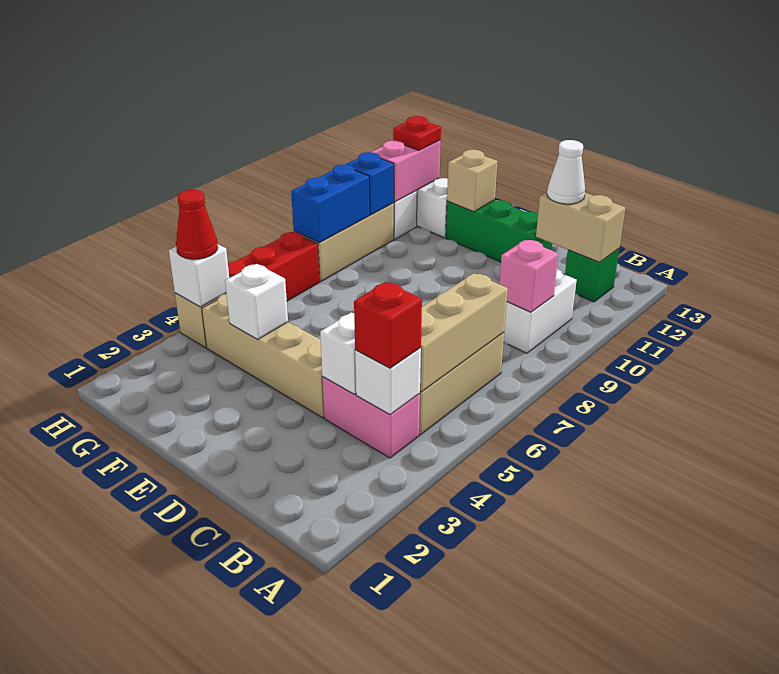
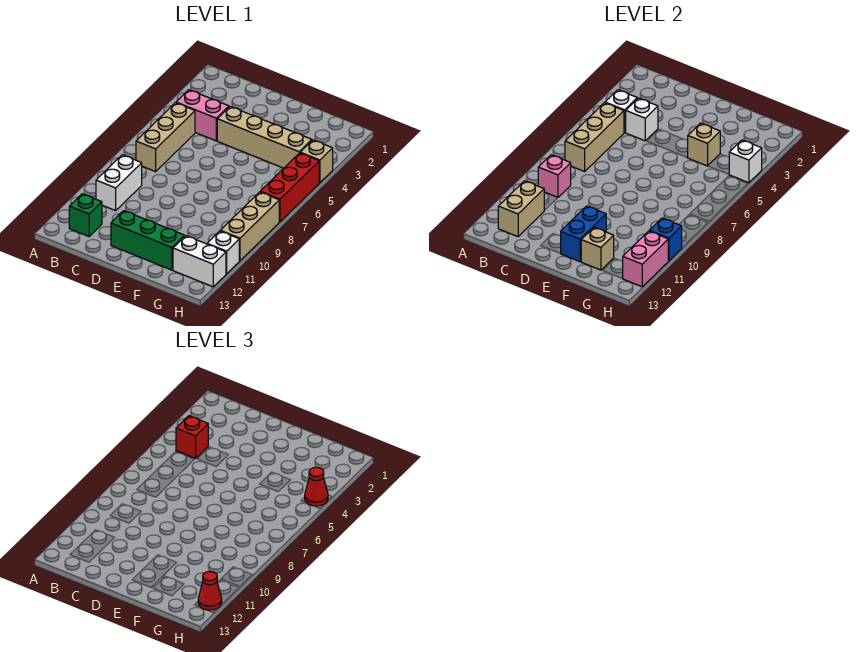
tan 1x2 brick [536,192,625,262] -> tan 1x2 brick turned to [498,181,544,237]
white 1x1 cone [547,140,585,204] -> none
white 1x1 brick [225,264,288,339] -> tan 1x1 brick [688,123,720,166]
blue 1x2 brick [291,165,370,243] -> blue 1x2 brick moved to [560,206,606,262]
red 1x1 plate [393,116,441,150] -> red 1x1 cone [198,571,222,610]

